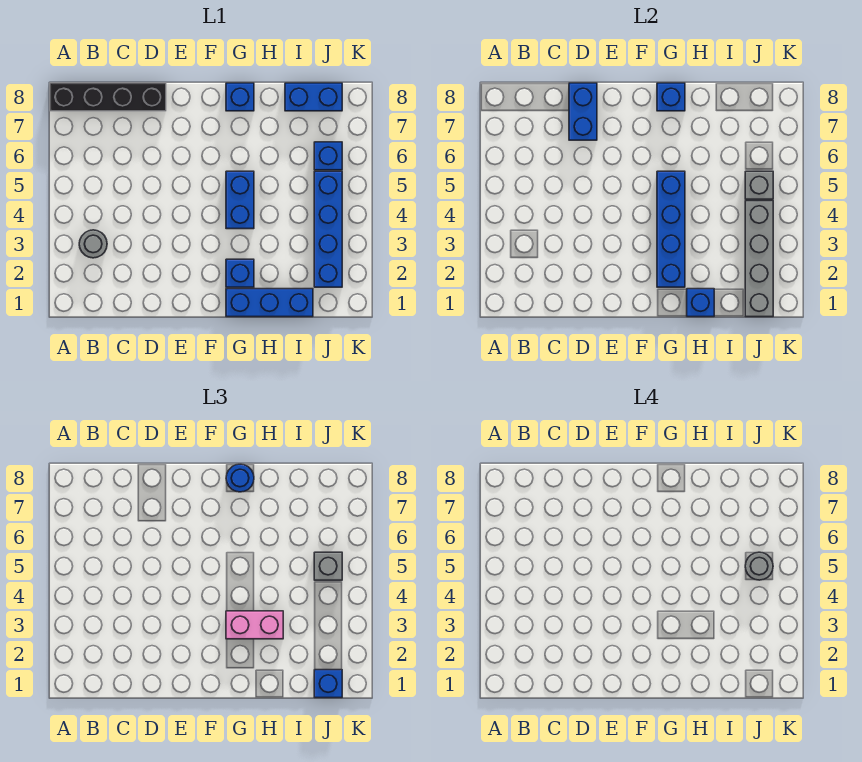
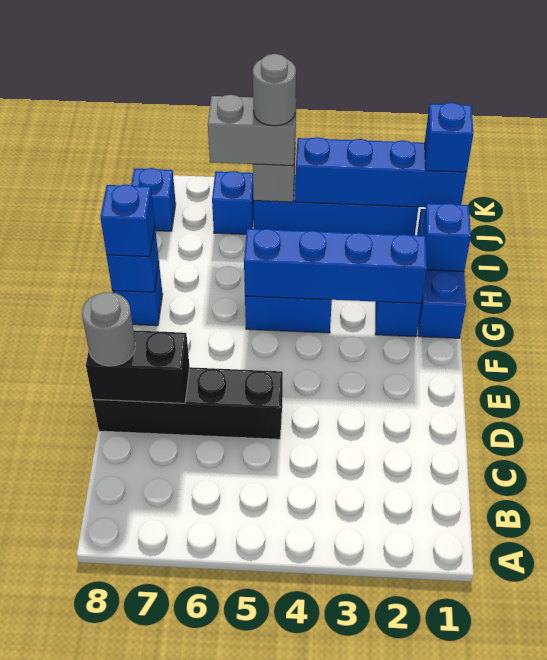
black 1x4 brick [50,83,166,111] -> black 1x4 brick turned to [93,367,283,439]
grey 1x1 round brick [79,230,107,258] -> grey 1x1 round brick moved to [82,292,135,366]
blue 1x2 brick [569,83,597,140] -> black 1x2 brick [86,330,190,403]
pink 1x2 brick [226,611,283,639] -> none
blue 1x1 round brick [226,464,254,492] -> blue 1x1 brick [100,184,155,257]
blue 1x2 brick [285,83,342,111] -> blue 1x1 brick [131,168,176,231]
grey 1x4 brick [745,201,773,317] -> blue 1x4 brick [295,137,467,207]
grey 1x1 brick [314,552,342,580] -> grey 1x2 brick [208,95,296,166]

